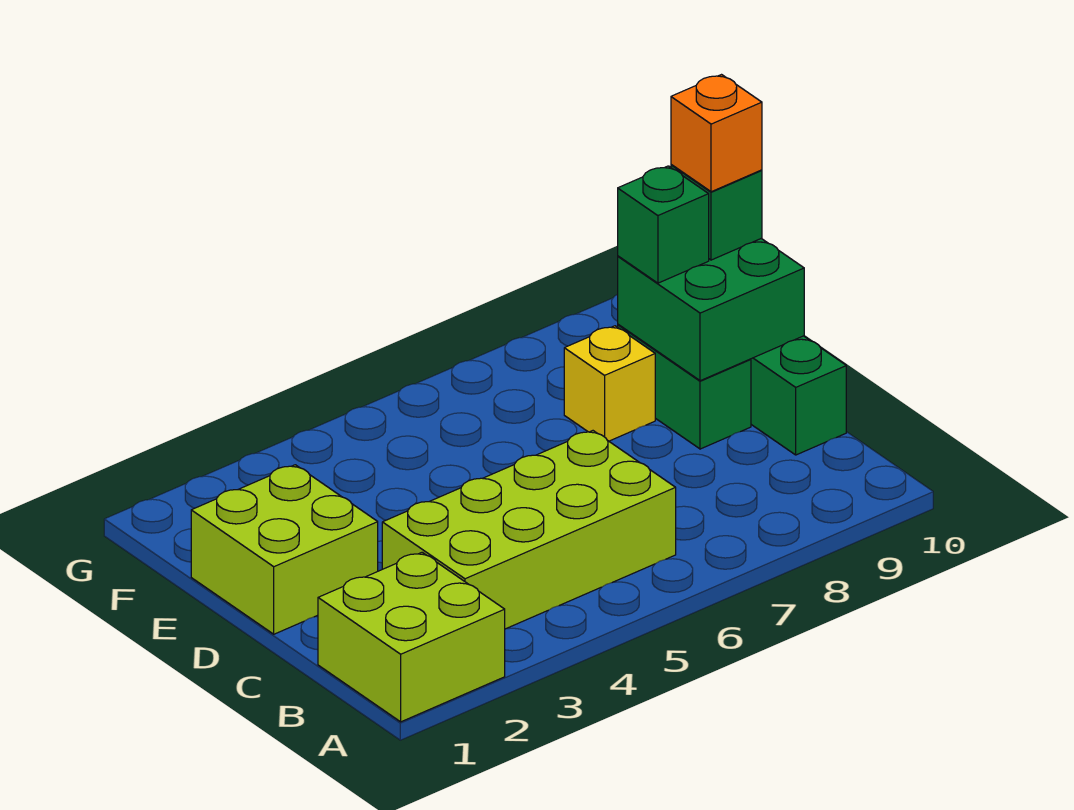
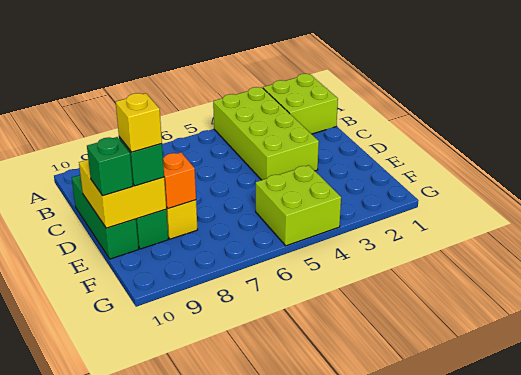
lime 2x4 brick [382,431,676,629] -> lime 2x4 brick turned to [213,87,319,180]
lime 2x2 brick [191,465,378,634] -> lime 2x2 brick moved to [256,165,341,246]
green 2x2 brick [618,238,804,381] -> yellow 2x2 brick [79,160,166,228]
none -> yellow 1x1 brick [116,93,162,152]
orange 1x1 brick [671,75,762,192] -> orange 1x1 brick moved to [163,153,196,209]

